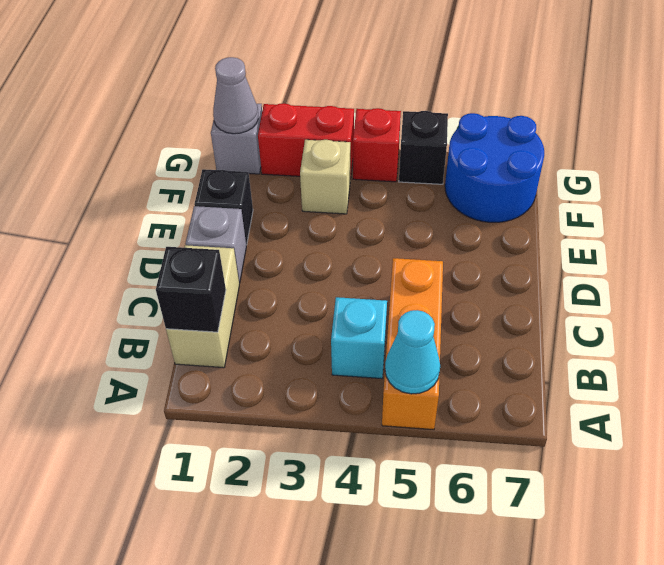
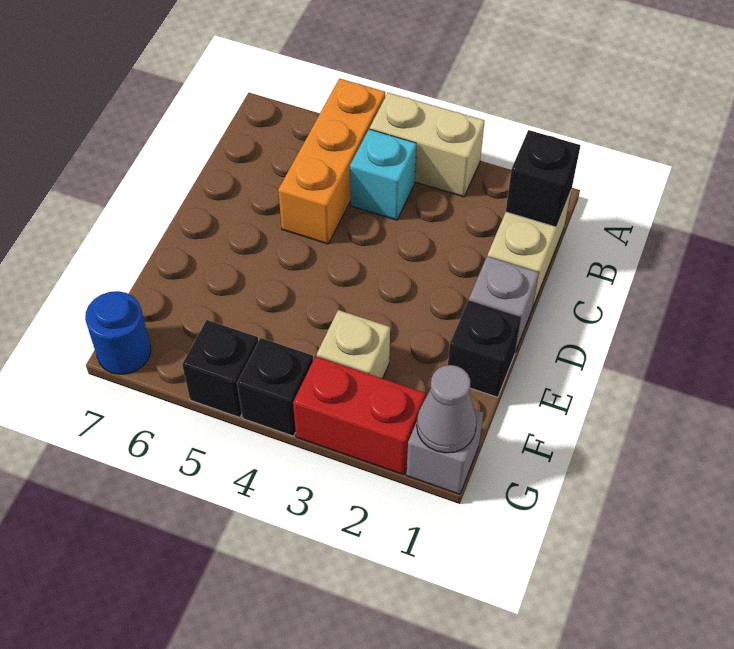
none -> tan 1x2 brick [370,93,485,197]
cyan 1x1 cone [385,310,440,394] -> none
blue 2x2 round brick [445,113,544,222] -> blue 1x1 round brick [85,291,151,374]
red 1x1 brick [353,108,401,182] -> black 1x1 brick [237,338,313,436]

